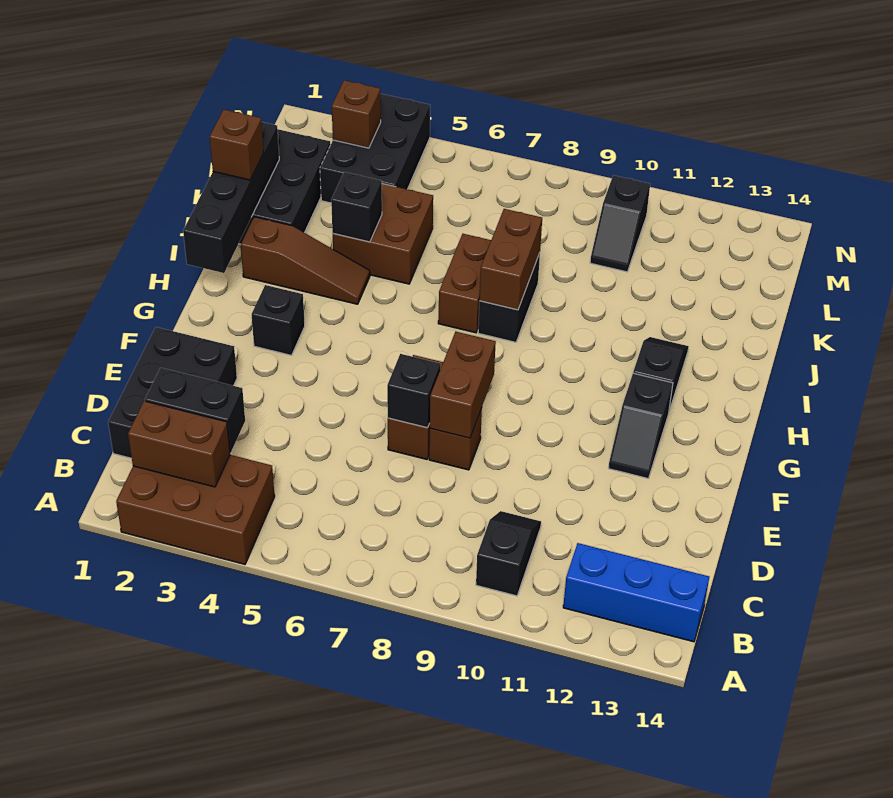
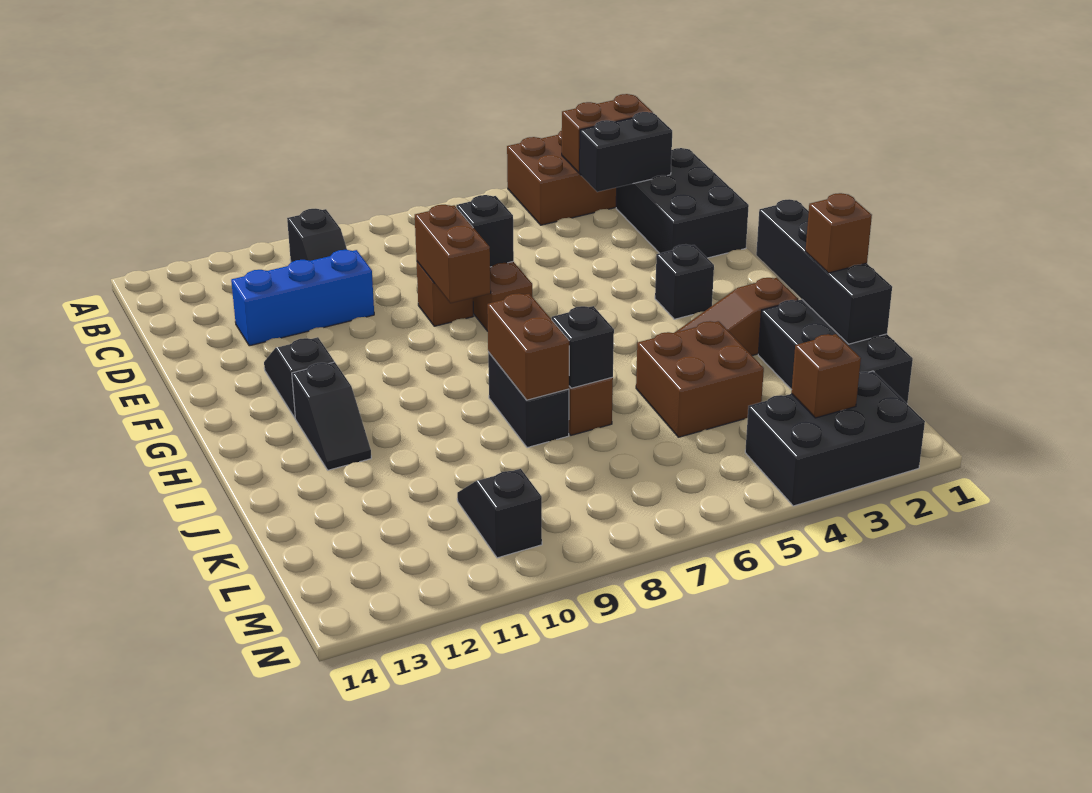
blue 1x3 brick [563,543,709,642] -> blue 1x3 brick moved to [231,250,374,346]
black 1x1 brick [331,172,382,242] -> black 1x1 brick moved to [552,306,614,388]
black 2x3 brick [320,94,430,203] -> black 2x3 brick turned to [745,371,925,506]

